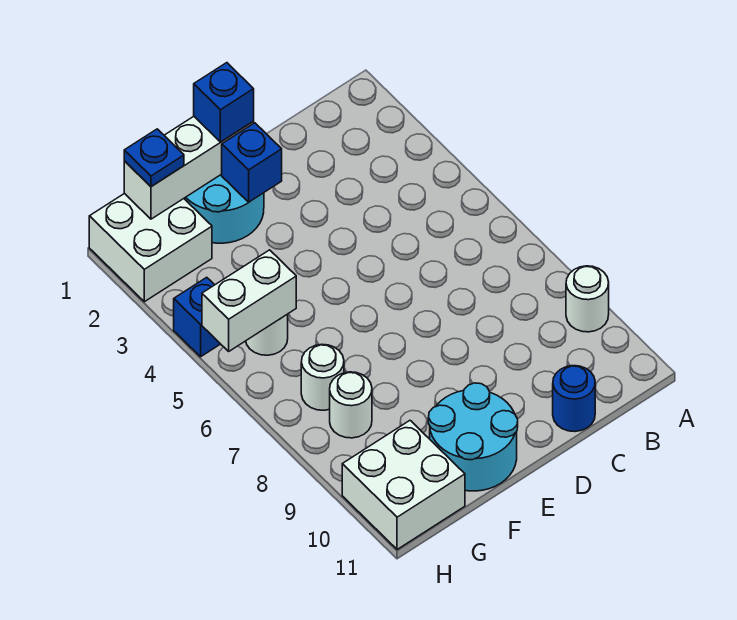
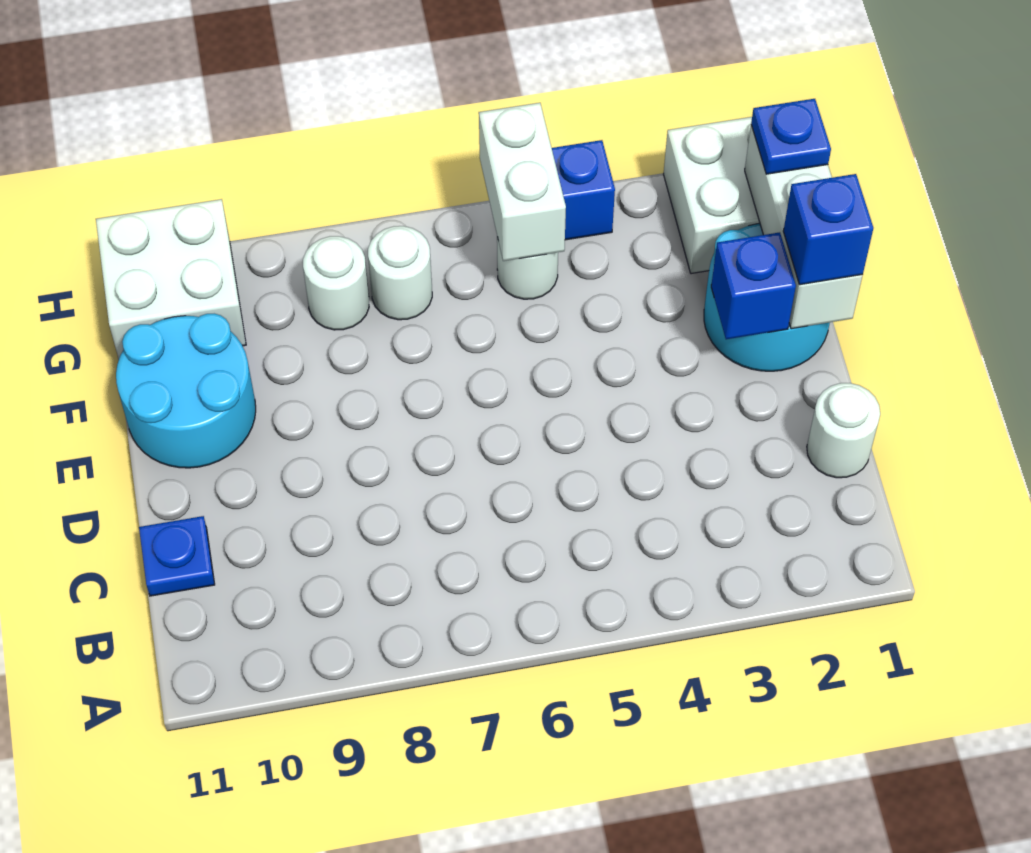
white 1x1 round brick [566,266,609,332] -> white 1x1 round brick moved to [807,383,880,478]
blue 1x1 round brick [553,366,595,432] -> blue 1x1 plate [139,516,215,596]

